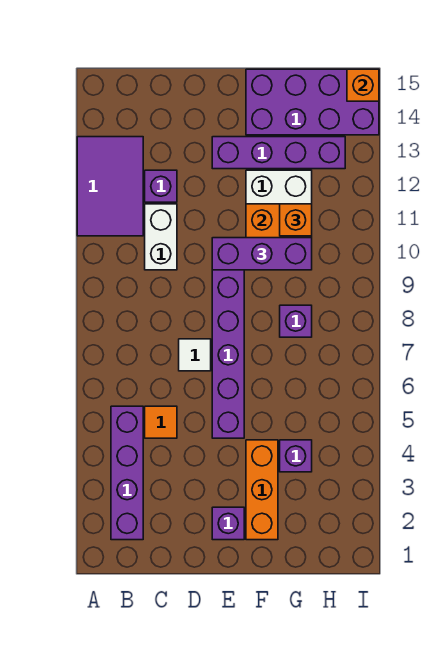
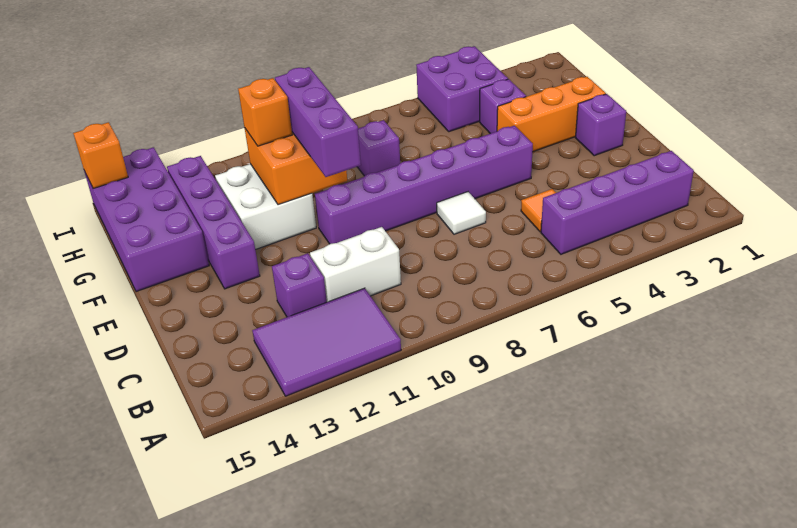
none -> purple 2x2 brick [416,46,508,132]

